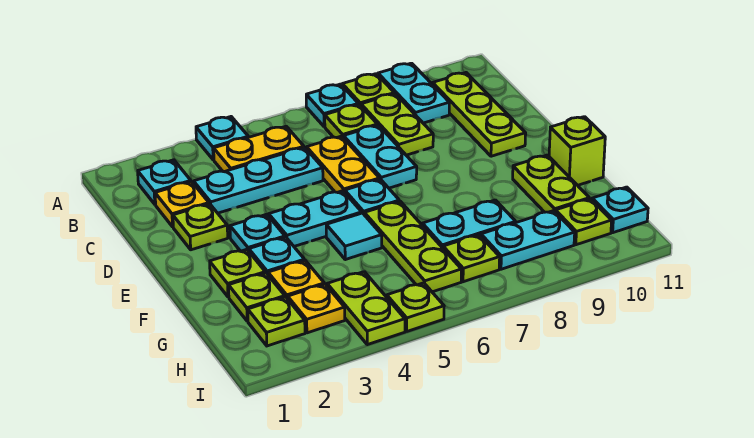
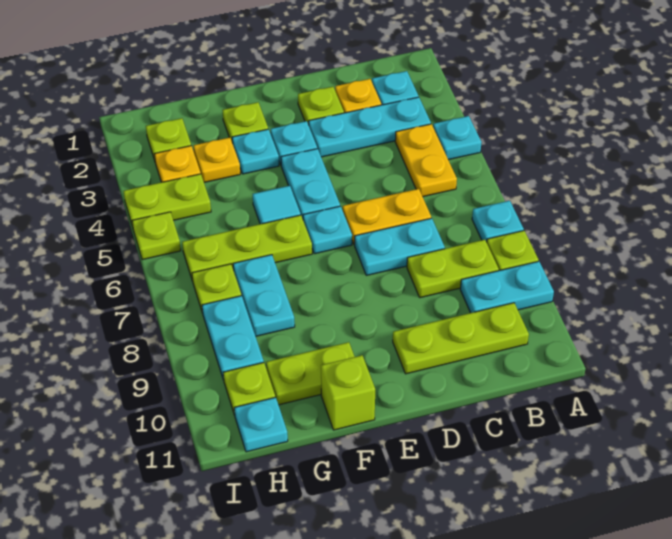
lime 1x1 plate [325,105,377,138] -> none
cyan 1x3 plate [194,147,323,213] -> cyan 1x3 plate turned to [309,97,431,157]
lime 1x1 plate [228,273,285,321] -> none

